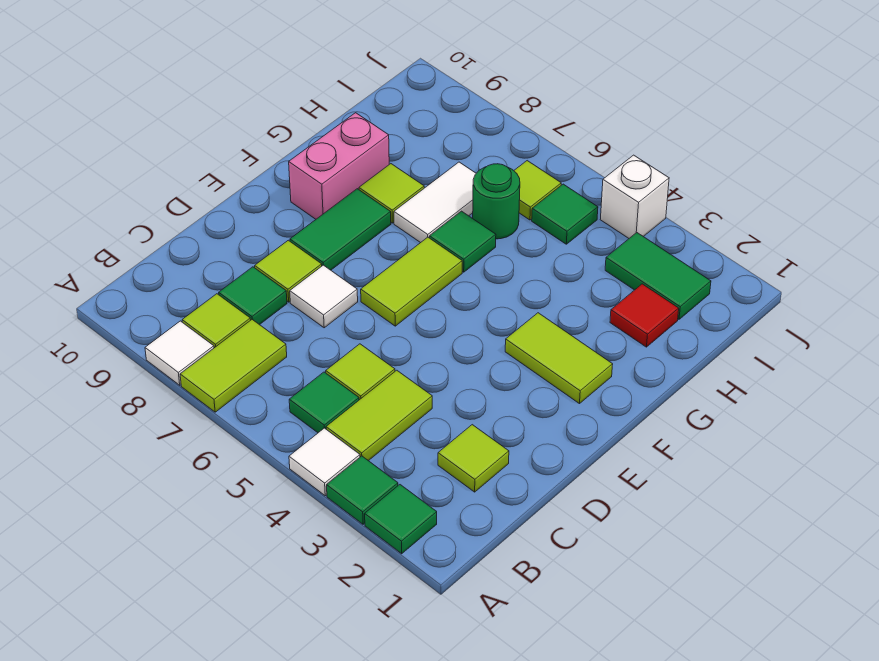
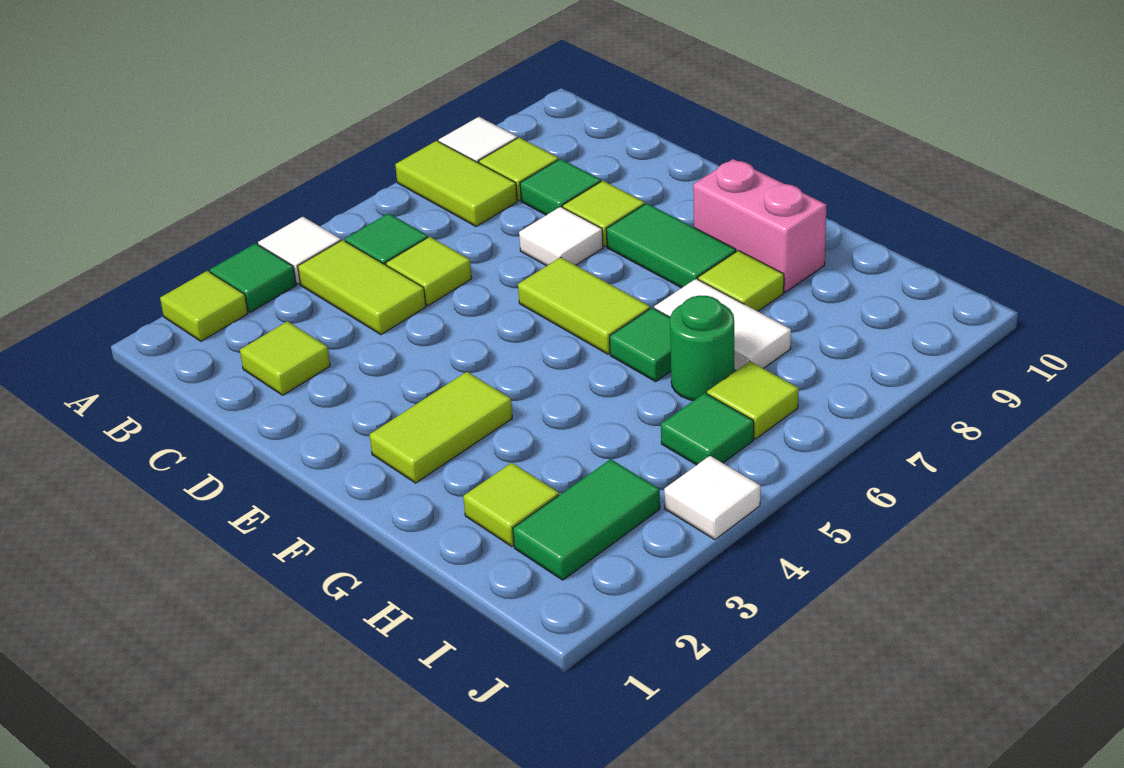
green 1x1 tile [365,485,437,554] -> lime 1x1 tile [160,271,248,341]
red 1x1 tile [610,284,679,347] -> lime 1x1 tile [463,463,559,547]
white 1x1 brick [600,155,669,238] -> white 1x1 tile [664,456,760,540]

